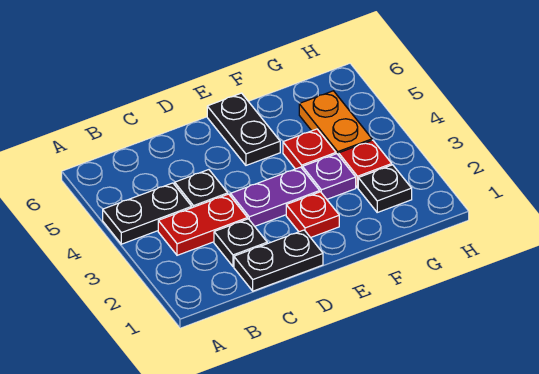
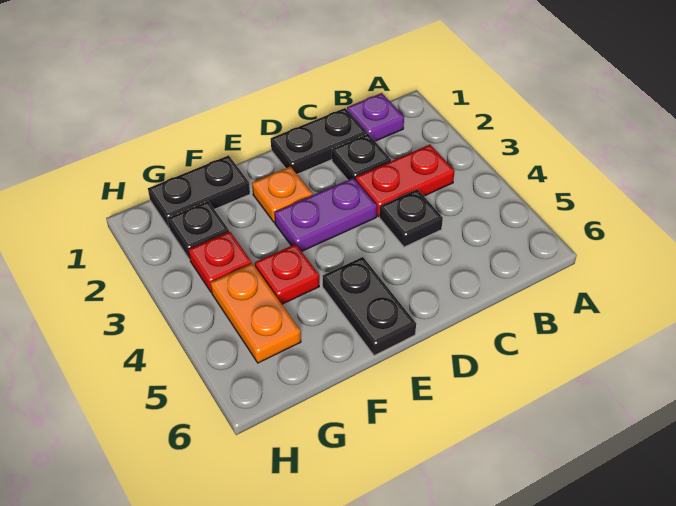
black 1x2 plate [103,183,192,244] -> black 1x2 plate moved to [148,155,250,228]
red 1x1 plate [286,192,339,238] -> orange 1x1 plate [252,166,312,223]
purple 1x1 plate [303,154,356,199] -> purple 1x1 plate moved to [347,93,404,141]

